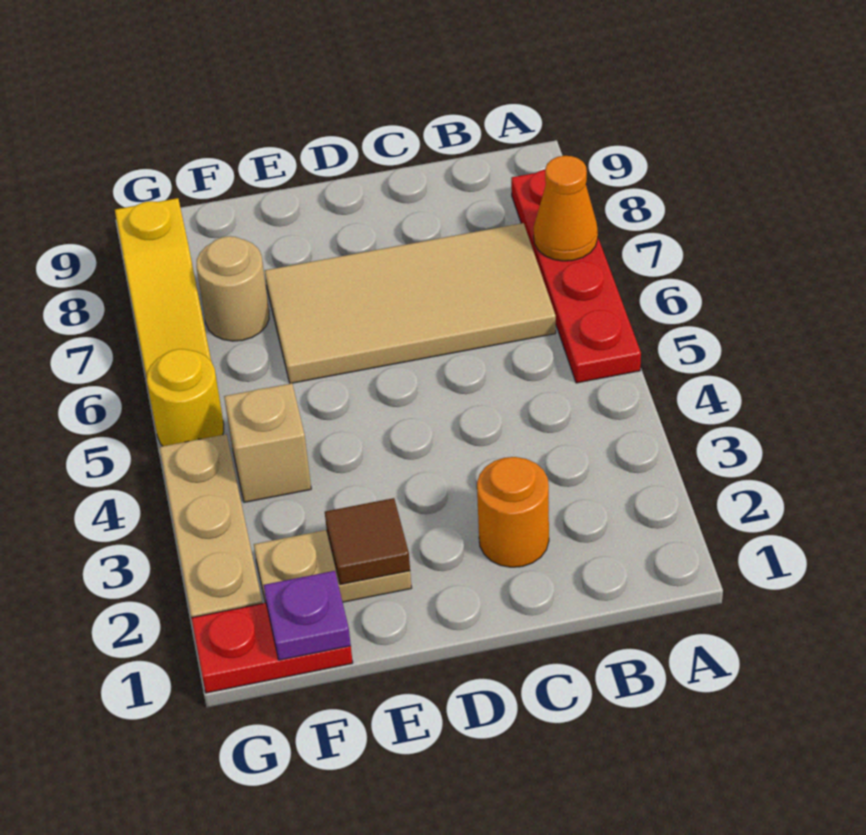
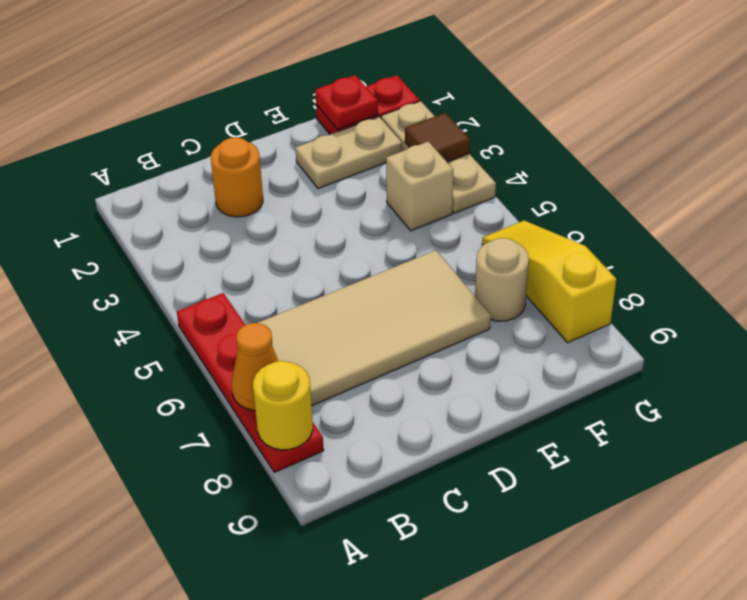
brown 1x1 tile [325,498,410,585] -> brown 1x1 tile moved to [405,113,470,162]
purple 1x1 plate [264,571,351,660] -> red 1x1 plate [315,75,378,129]
yellow 1x1 round brick [147,349,224,446] -> yellow 1x1 round brick moved to [253,361,313,450]

